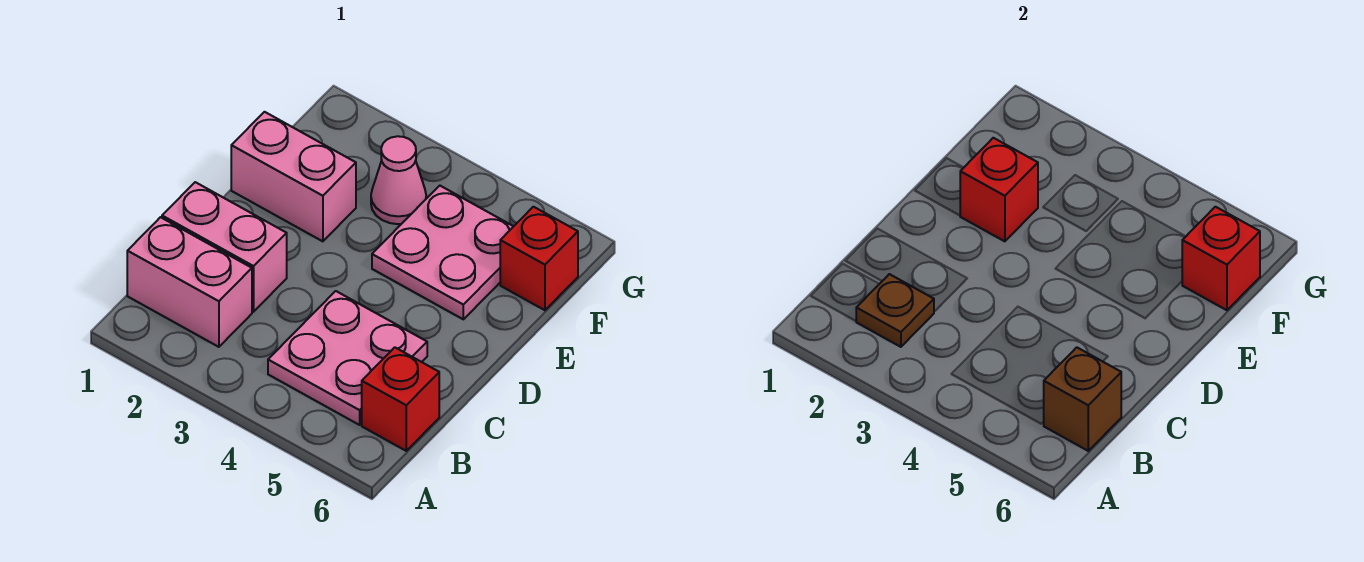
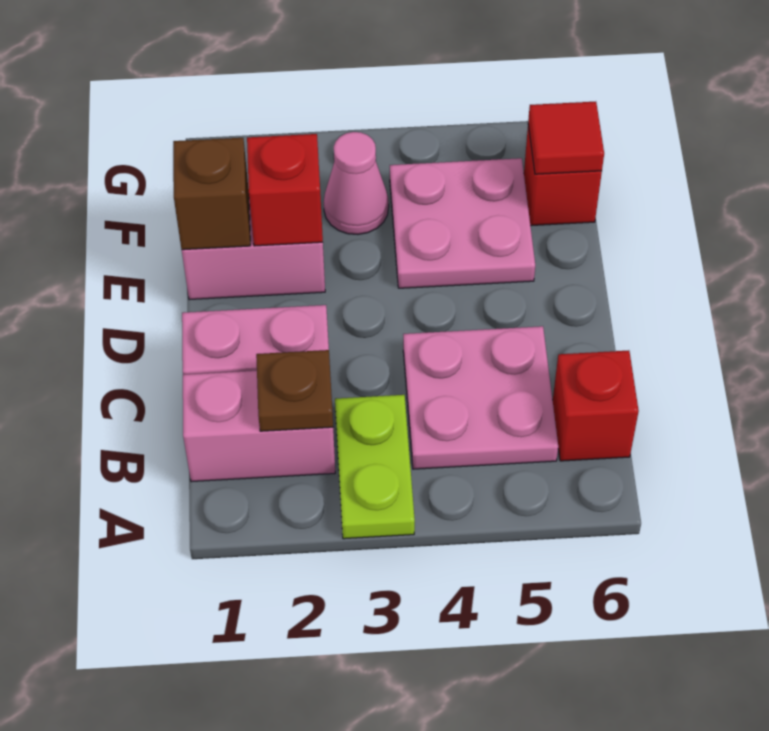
none -> lime 1x2 plate [335,395,415,539]
brown 1x1 brick [1044,347,1121,451] -> brown 1x1 brick moved to [173,138,250,250]
red 1x1 brick [1182,207,1260,310] -> red 1x1 tile [528,102,604,174]

